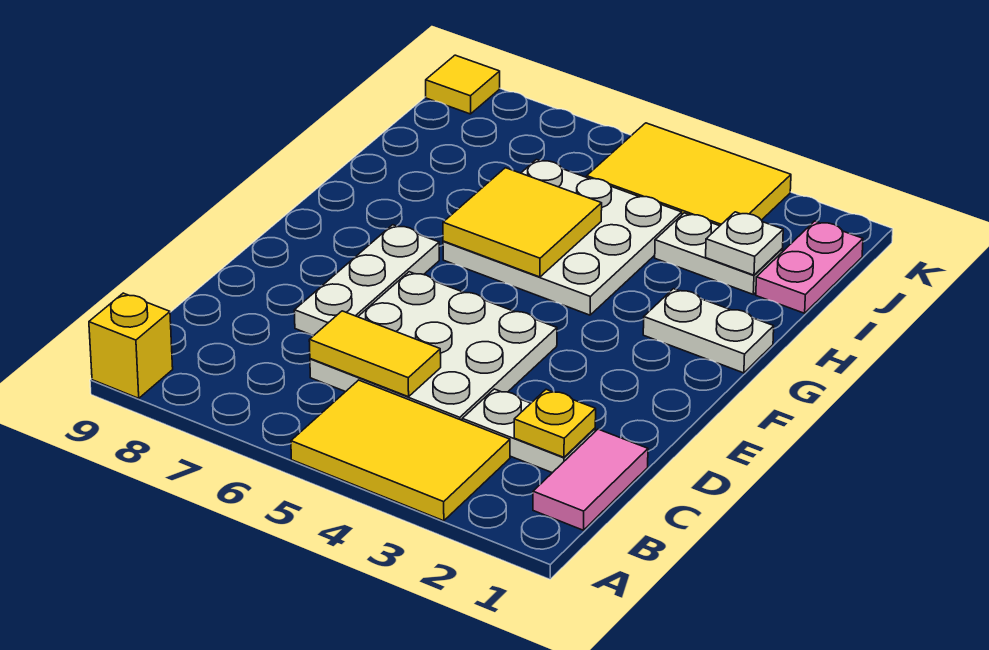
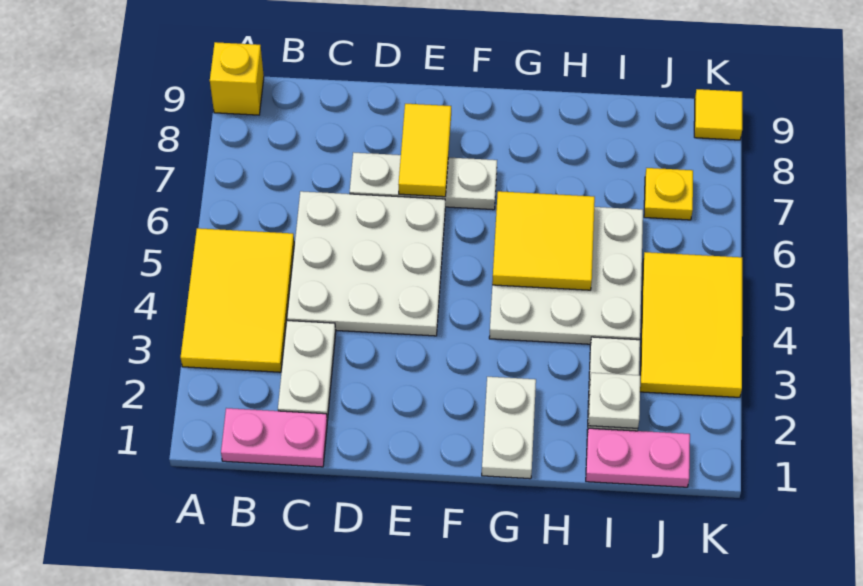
pink 1x2 tile [533,429,648,530] -> pink 1x2 plate [221,408,327,467]
yellow 1x1 plate [514,389,596,457] -> yellow 1x1 plate moved to [644,168,693,220]
yellow 1x2 tile [309,311,441,397] -> yellow 1x2 tile moved to [398,104,451,197]

